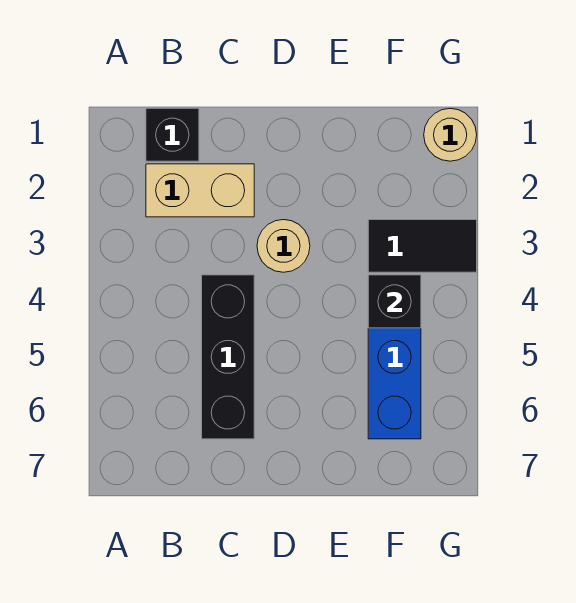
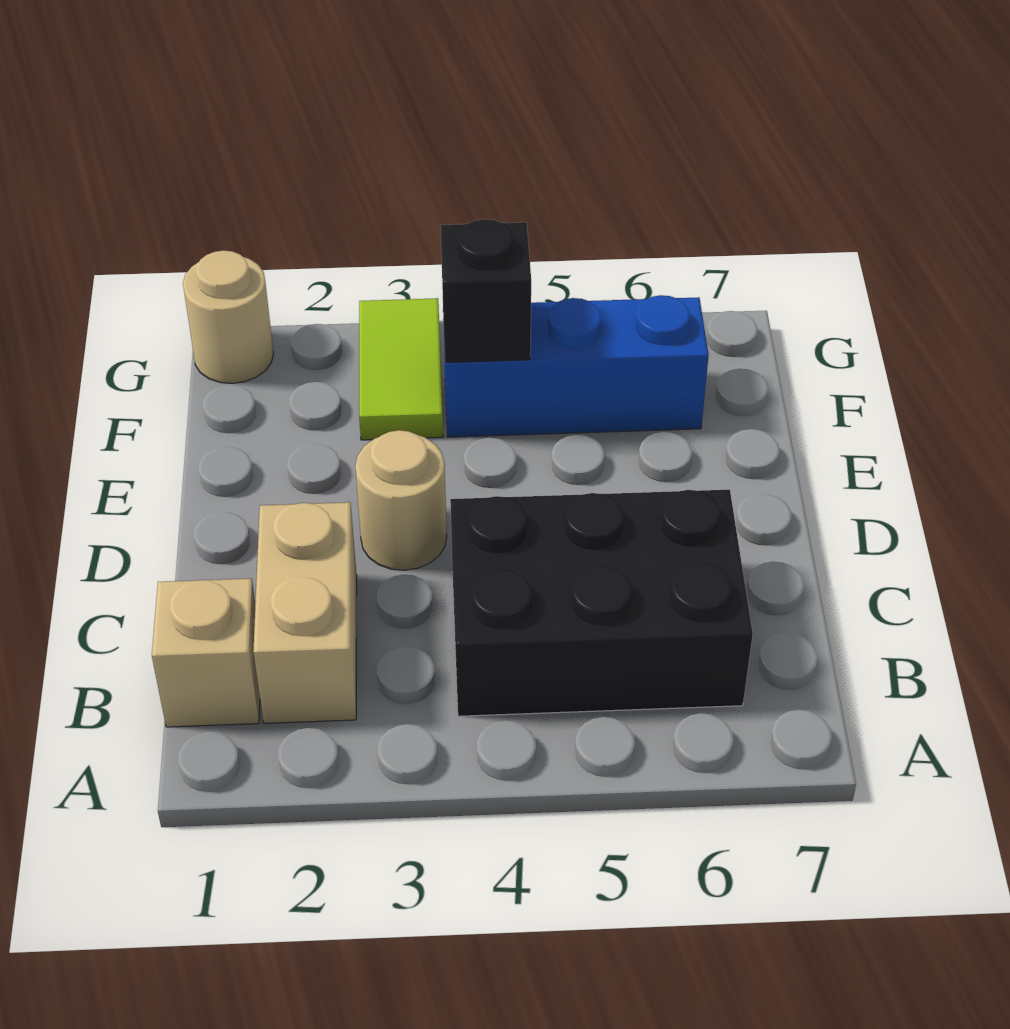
black 1x1 brick [146,108,199,161] -> tan 1x1 brick [152,578,260,727]
black 1x3 brick [202,275,254,439] -> black 2x3 brick [450,490,753,716]
black 1x2 tile [368,220,477,272] -> lime 1x2 tile [359,298,443,440]

